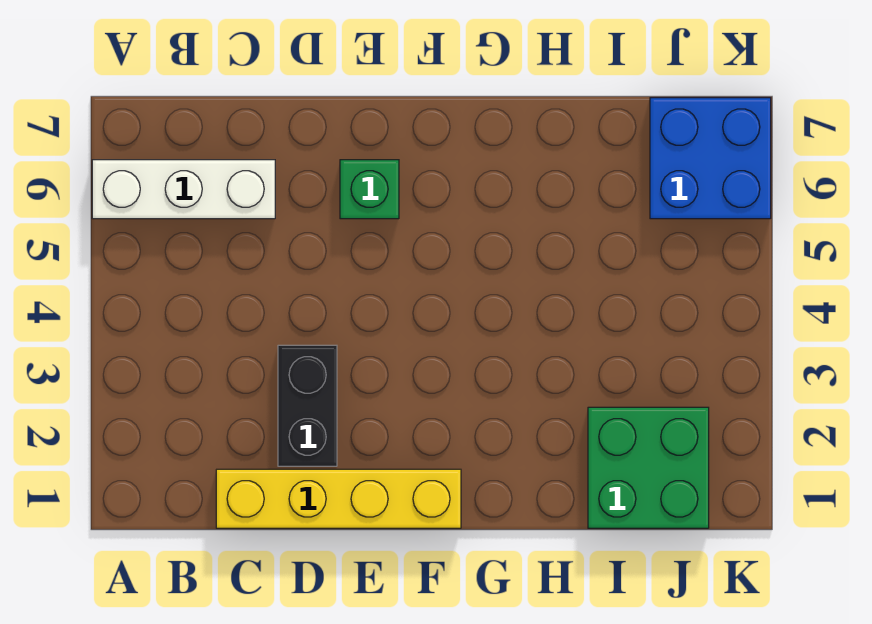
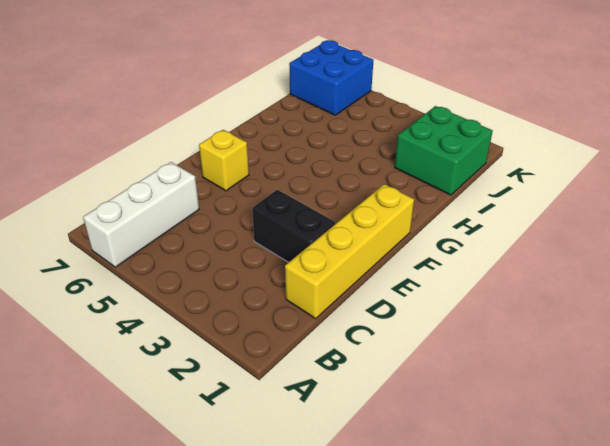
green 1x1 brick [340,160,399,219] -> yellow 1x1 brick [199,130,249,191]

